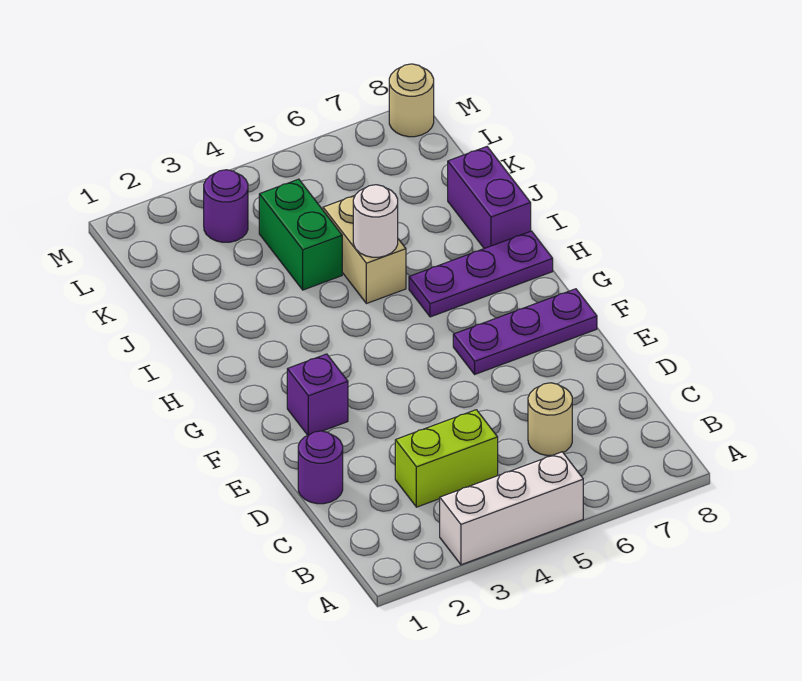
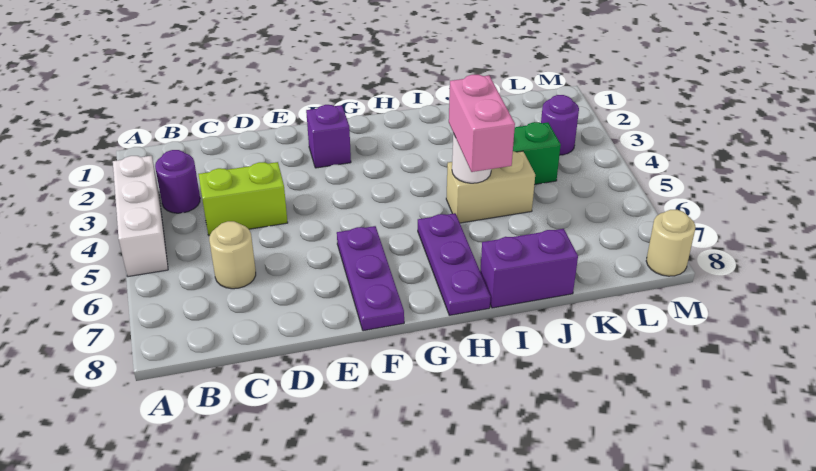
lime 1x2 brick [395,410,498,507] -> lime 1x2 brick turned to [198,162,288,235]
purple 1x1 round brick [298,431,343,504] -> purple 1x1 round brick moved to [155,150,200,213]
none -> pink 1x2 brick [449,75,515,172]

